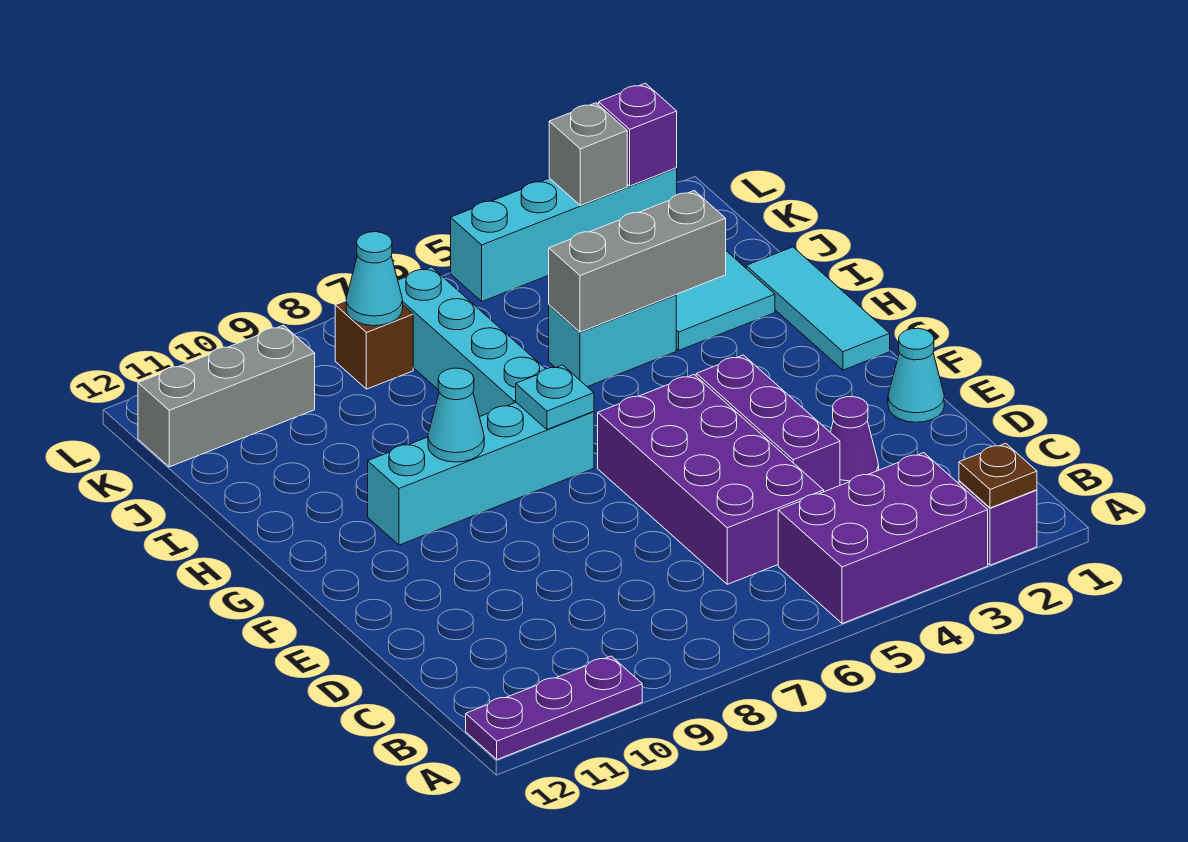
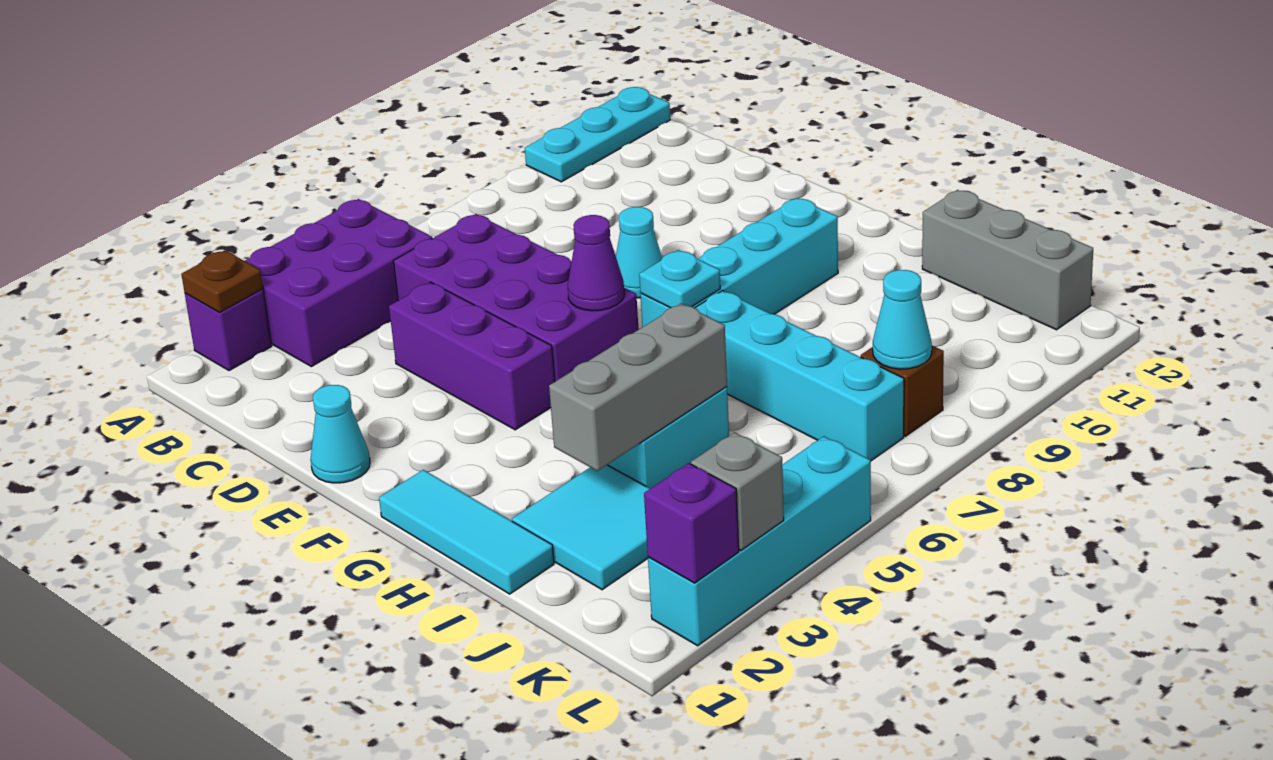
purple 1x3 plate [466,656,642,759] -> cyan 1x3 plate [525,87,670,182]
purple 1x1 cone [830,397,879,485] -> purple 1x1 cone moved to [568,215,624,311]
cyan 1x1 cone [428,368,484,462] -> cyan 1x1 cone moved to [616,207,662,298]
grey 1x3 brick [138,325,315,467] -> grey 1x3 brick turned to [922,190,1093,330]

